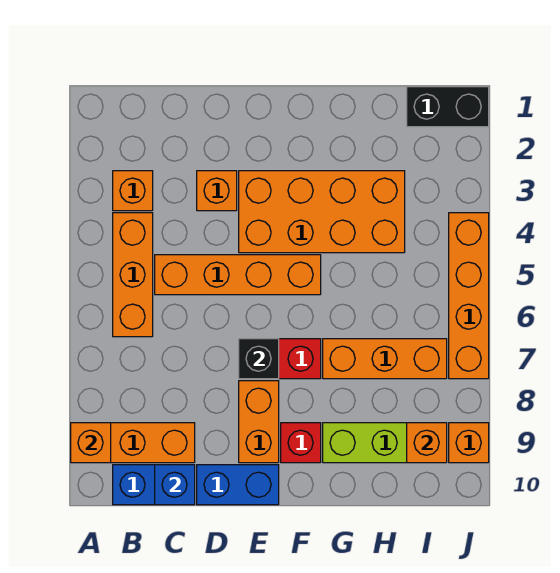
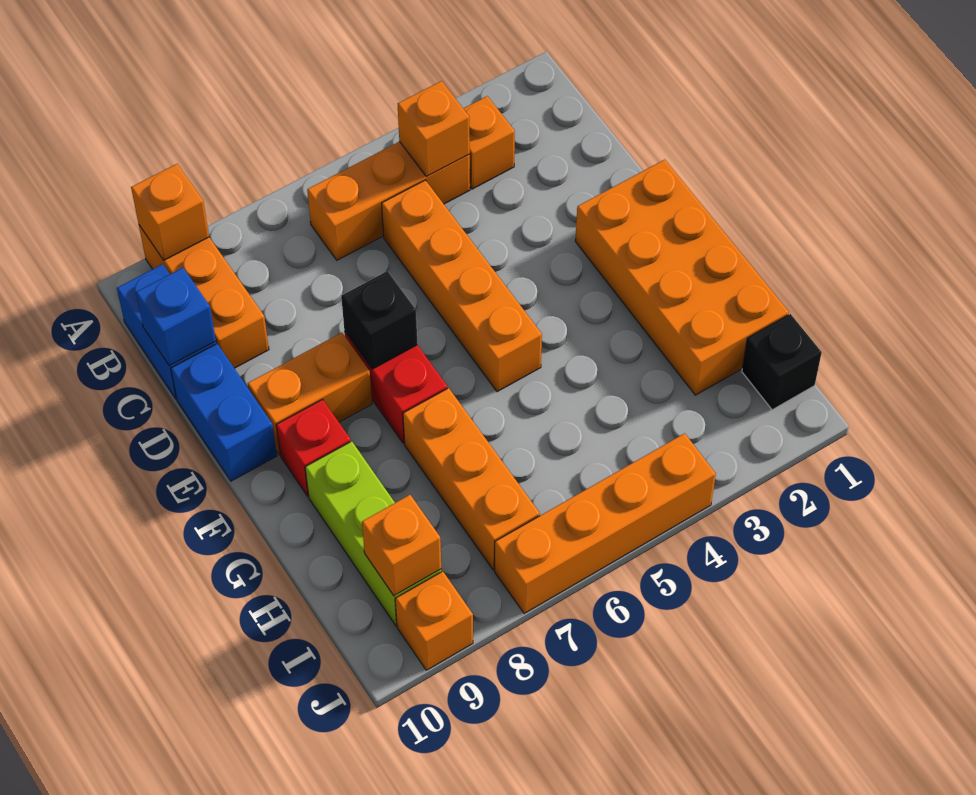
orange 1x1 brick [197,171,237,211] -> orange 1x1 brick moved to [398,81,470,177]
orange 2x4 brick [239,171,405,253] -> orange 2x4 brick moved to [575,160,789,395]
black 1x2 brick [407,87,489,127] -> black 1x1 brick [742,314,822,410]

